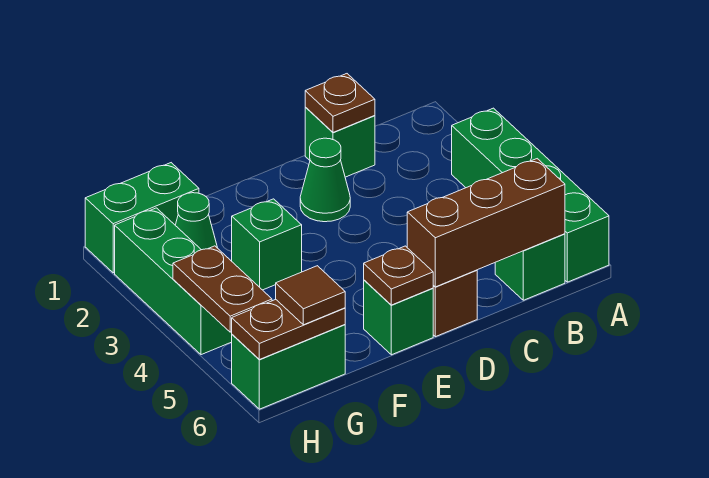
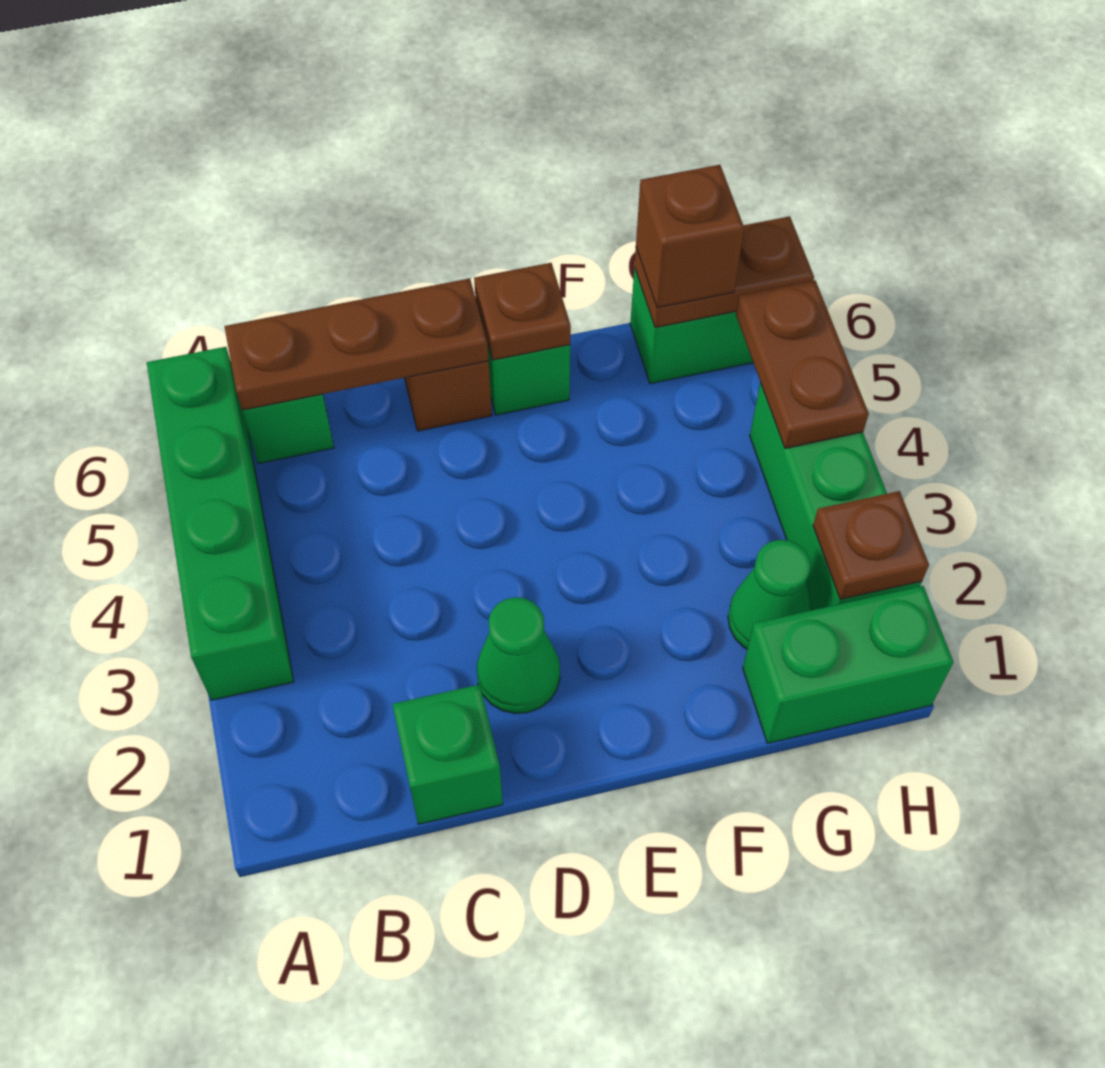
brown 1x3 brick [407,159,565,287] -> brown 1x3 plate [224,278,489,410]
brown 1x1 plate [305,74,375,132] -> brown 1x1 plate moved to [813,491,929,599]
green 1x1 brick [232,199,302,290] -> none
brown 1x1 tile [276,266,345,325] -> brown 1x1 brick [636,165,744,307]

